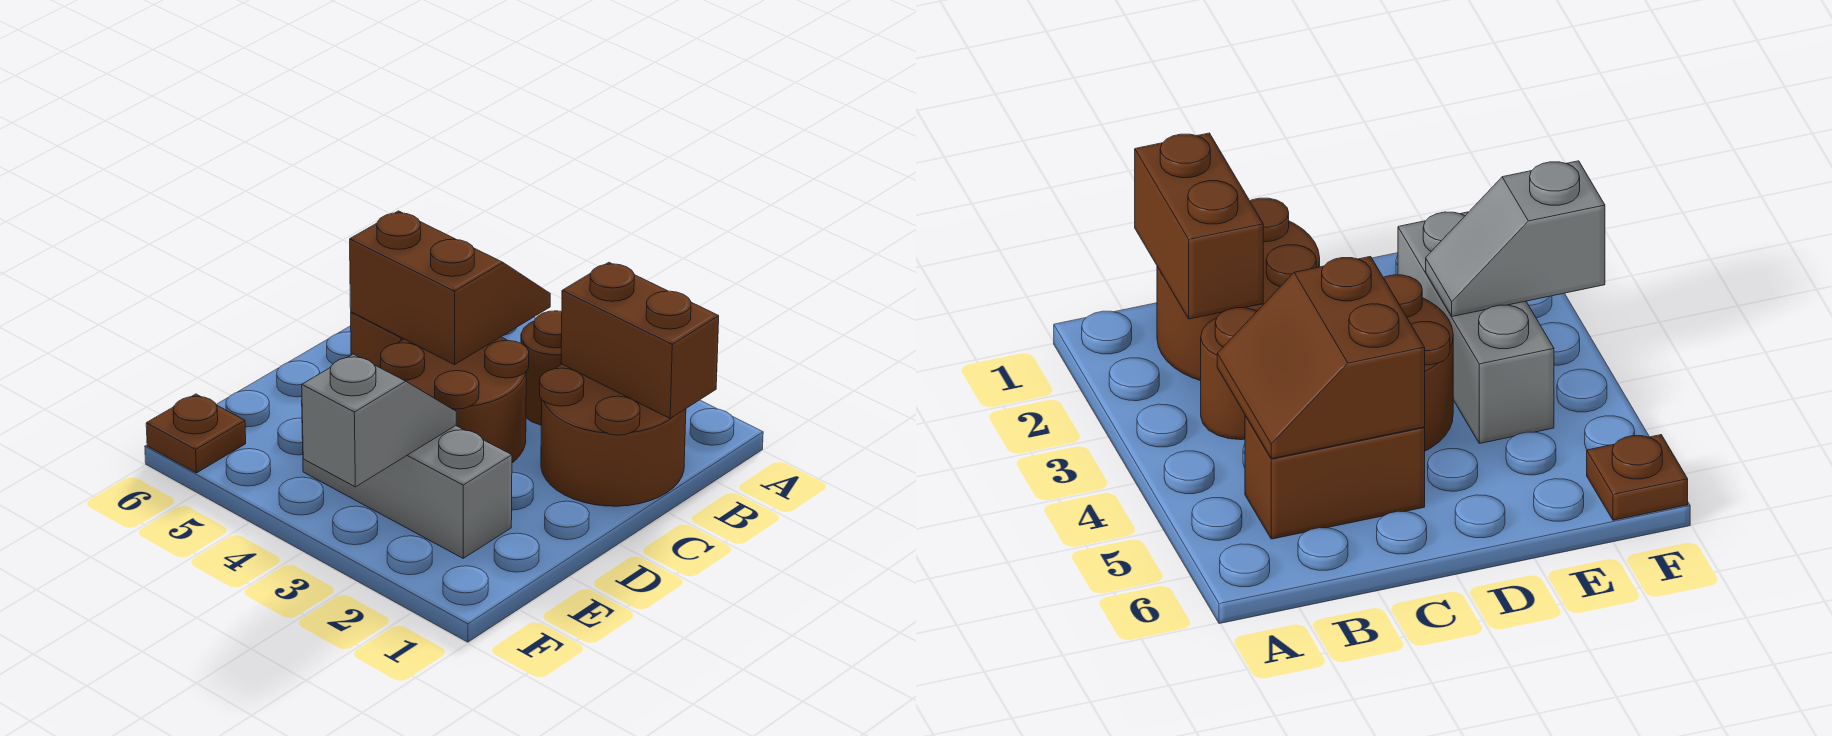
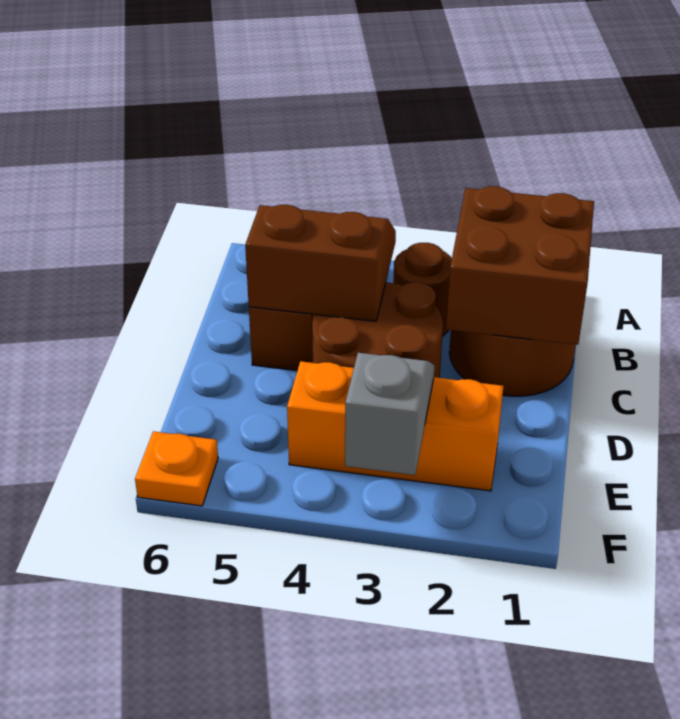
brown 1x2 brick [561,262,719,419] -> brown 2x2 brick [446,186,594,345]
grey 1x3 brick [302,420,512,558] -> orange 1x3 brick [287,361,504,491]
brown 1x1 plate [146,394,246,473] -> orange 1x1 plate [135,431,218,506]

